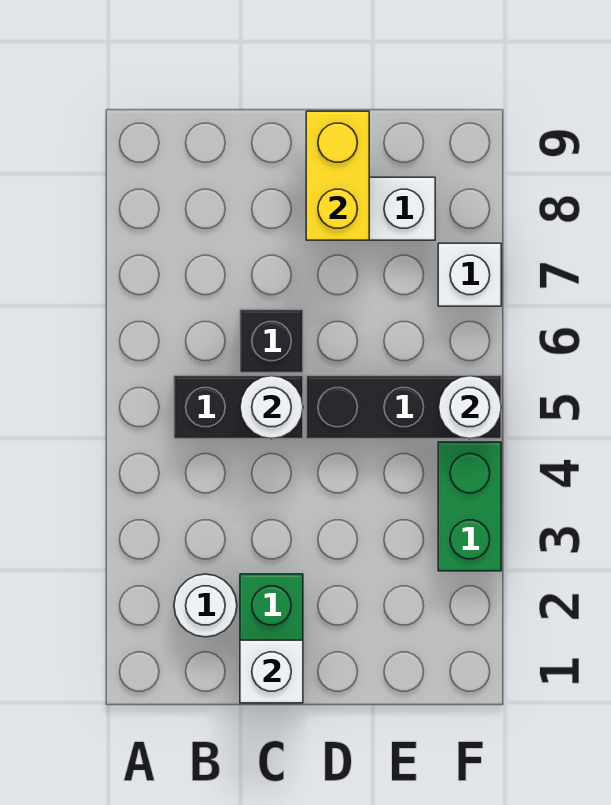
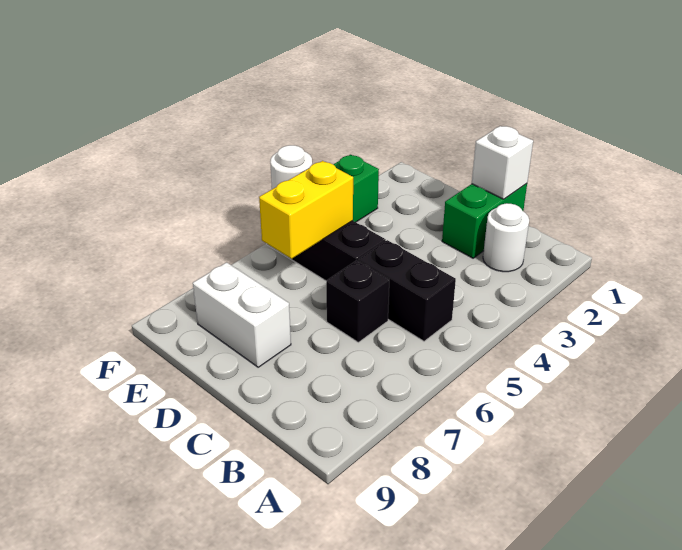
white 1x1 round brick [240,376,303,439] -> none
yellow 1x2 brick [306,111,369,240] -> yellow 1x2 brick moved to [259,161,353,259]
white 1x1 brick [438,243,501,306] -> none

